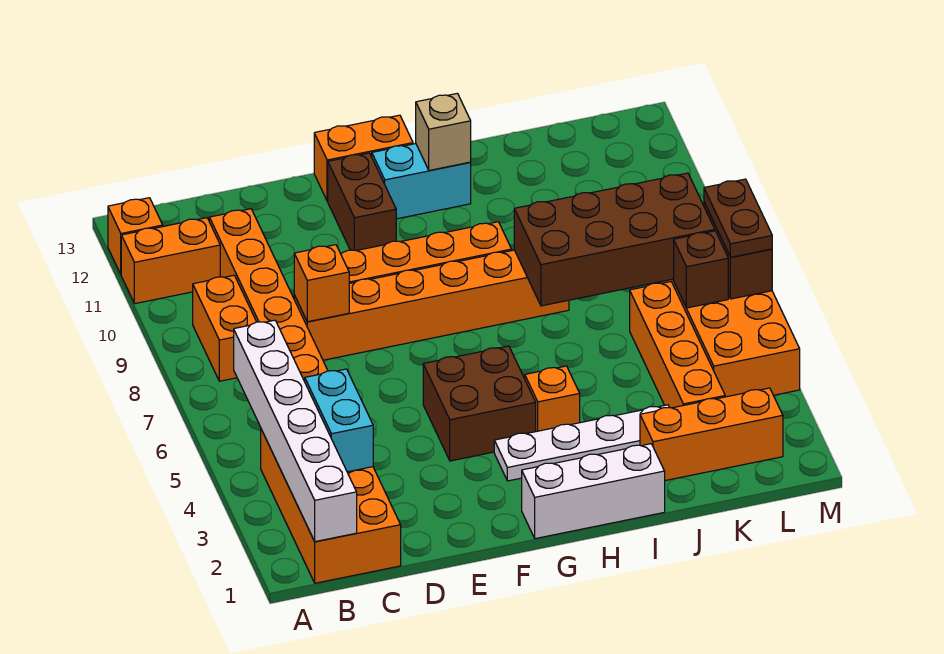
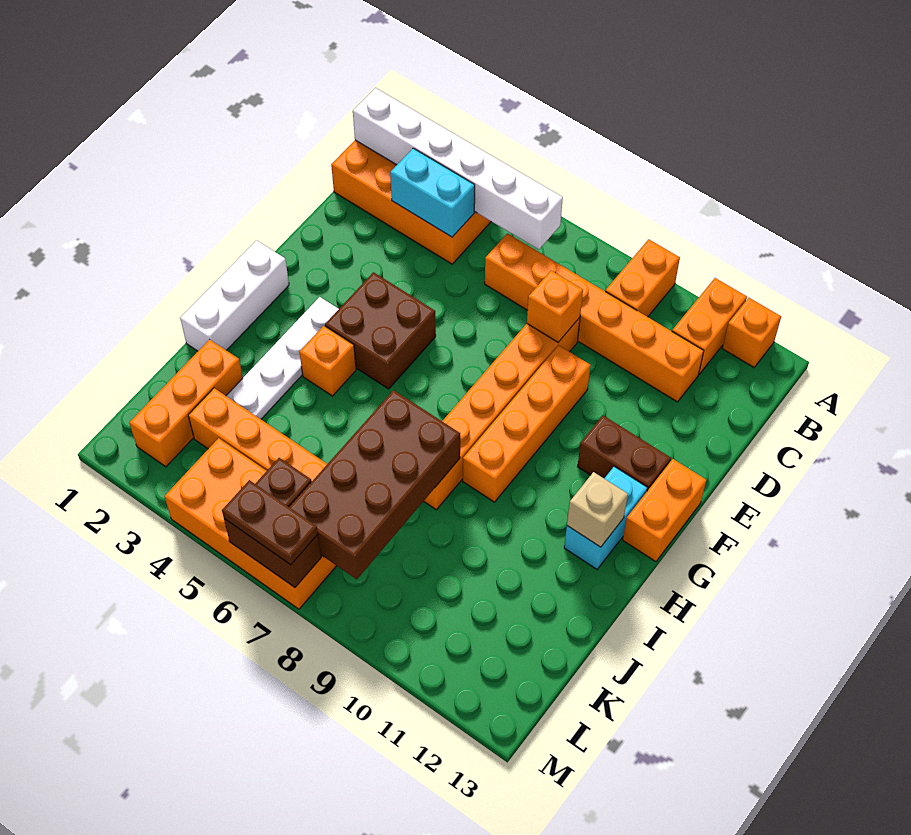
orange 1x2 brick [193,275,256,381] -> orange 1x2 brick turned to [605,239,680,317]

